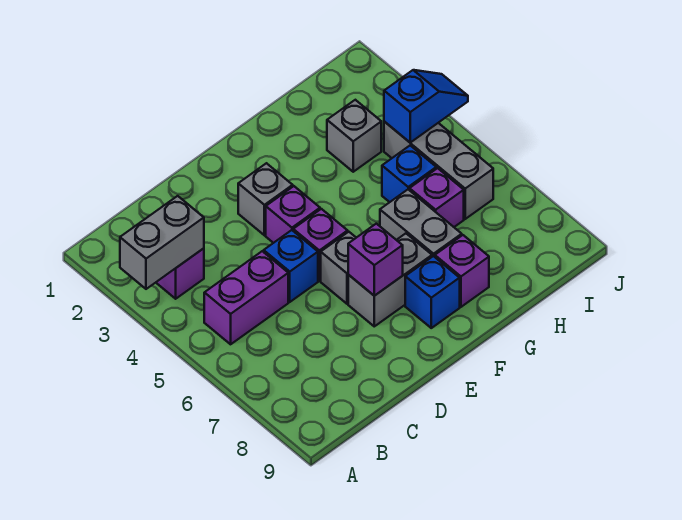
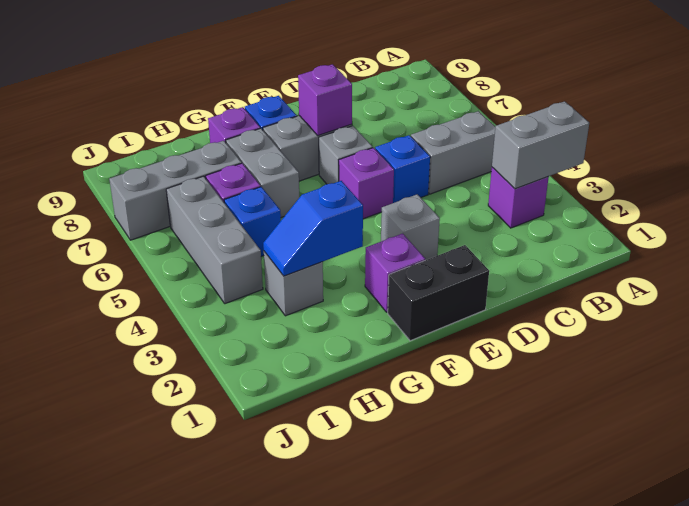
purple 1x2 brick [204,251,288,344] -> grey 1x2 brick [411,111,495,194]
none -> black 1x2 brick [388,245,489,341]
purple 1x1 brick [266,186,320,243] -> purple 1x1 brick moved to [365,234,425,312]
none -> grey 1x3 brick [109,141,241,240]
blue 1x2 slope [384,70,468,142] -> blue 1x2 slope moved to [263,181,363,276]

